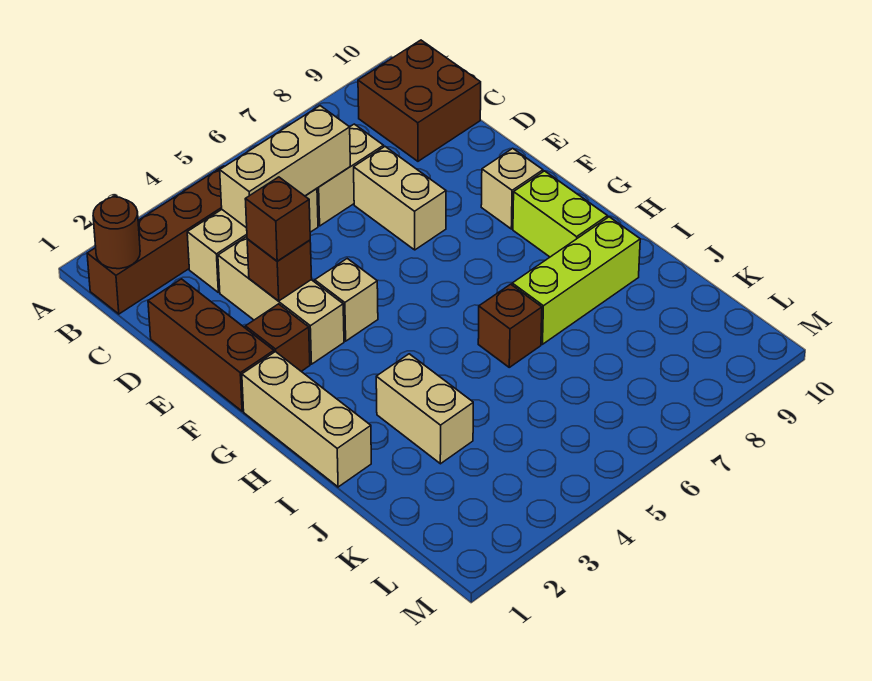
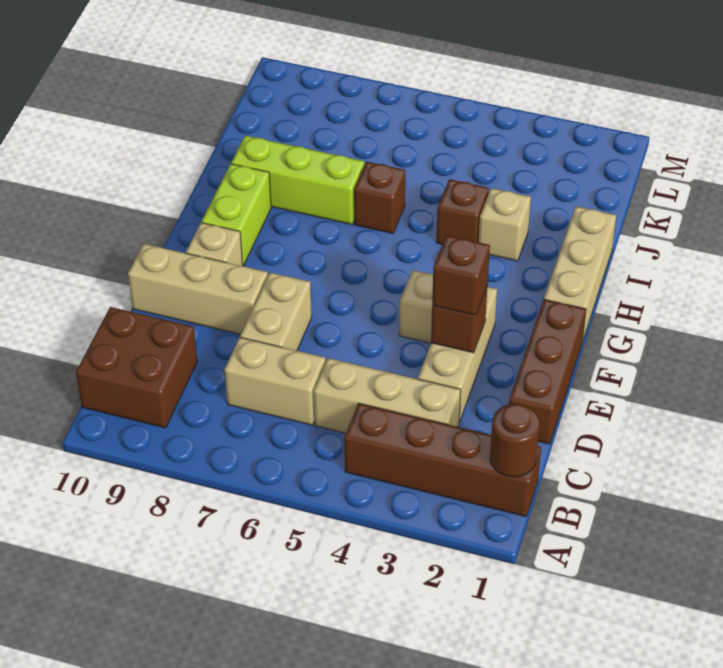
tan 1x3 brick [220,106,350,228] -> tan 1x3 brick moved to [128,244,268,334]
brown 1x1 brick [245,304,310,371] -> brown 1x1 brick moved to [437,179,489,244]
tan 1x2 brick [376,354,473,464] -> tan 1x1 brick [479,188,531,261]

